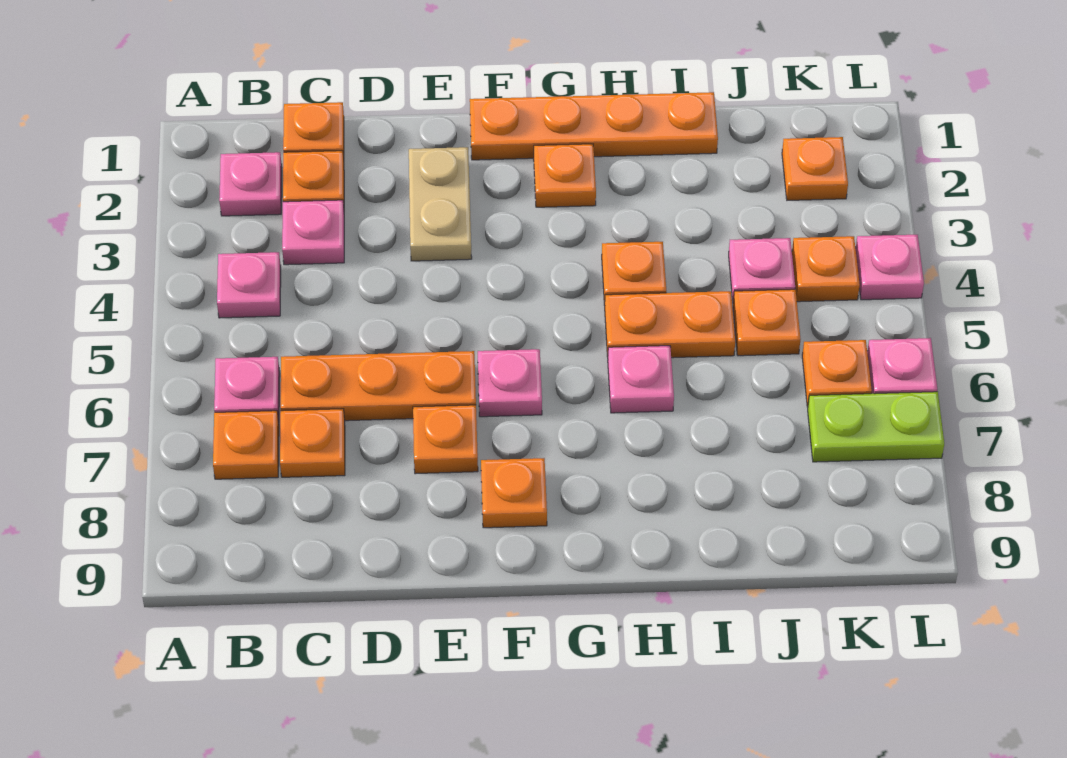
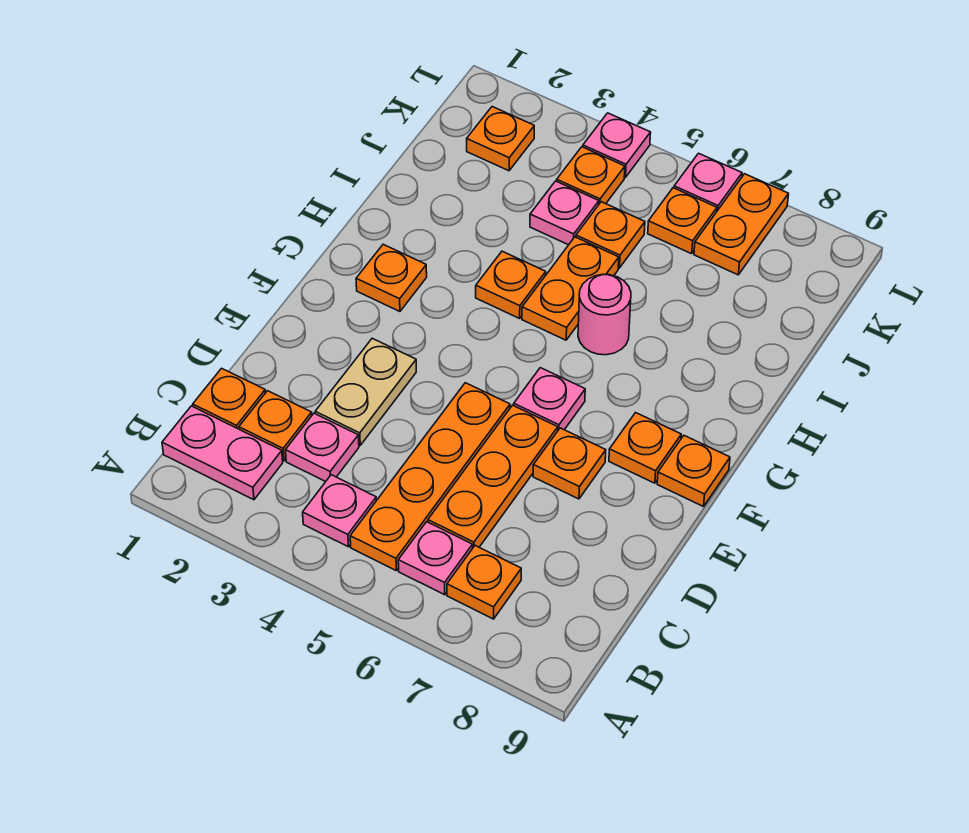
pink 1x1 plate [219,152,282,216] -> pink 1x2 plate [162,406,283,500]
orange 1x1 plate [280,409,345,477] -> orange 1x1 plate moved to [657,436,730,507]
tan 1x2 plate [409,147,472,261] -> tan 1x2 plate turned to [315,338,416,445]
orange 1x4 plate [470,92,718,160] -> orange 1x4 plate moved to [350,383,510,570]
pink 1x1 plate [608,346,674,413] -> pink 1x1 round brick [578,274,631,355]
lime 1x2 plate [808,392,944,462] -> orange 1x2 plate [694,174,788,275]

